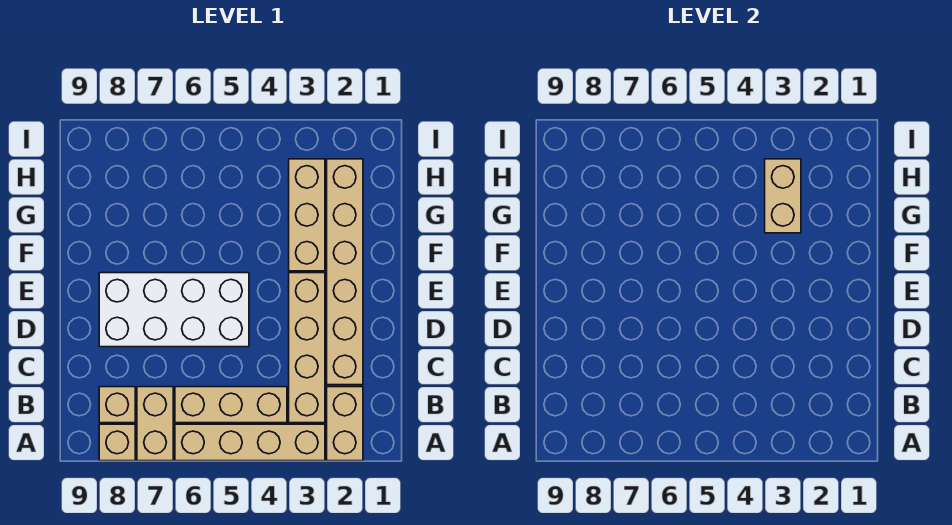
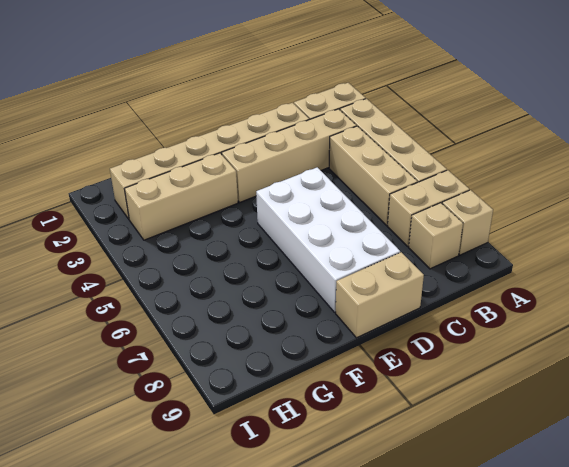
tan 1x2 brick [765,159,801,233] -> tan 1x2 brick moved to [336,252,424,338]

